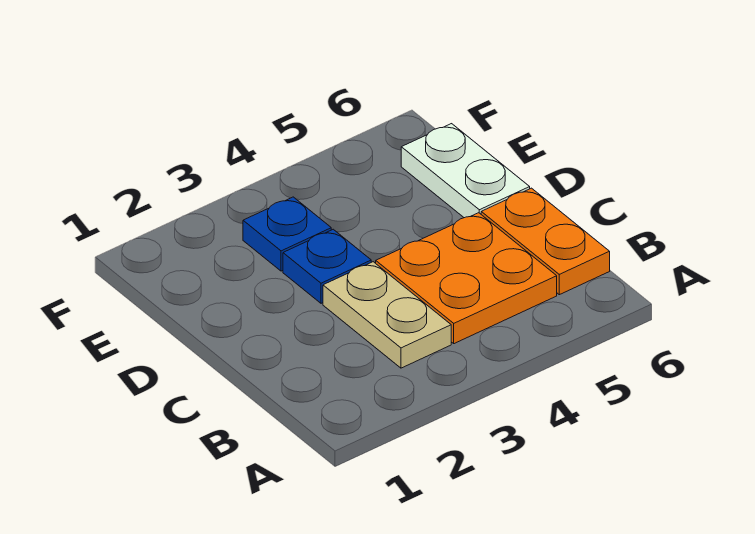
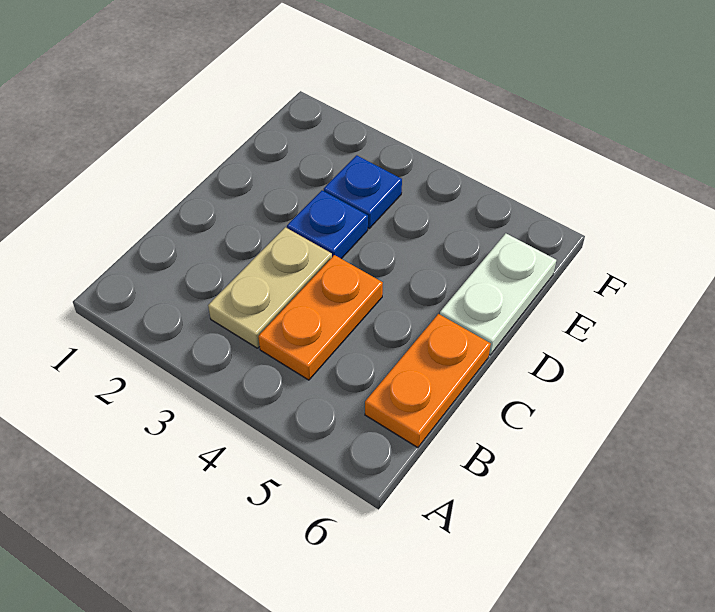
orange 2x2 plate [376,213,557,344] -> orange 1x2 plate [258,255,383,380]

